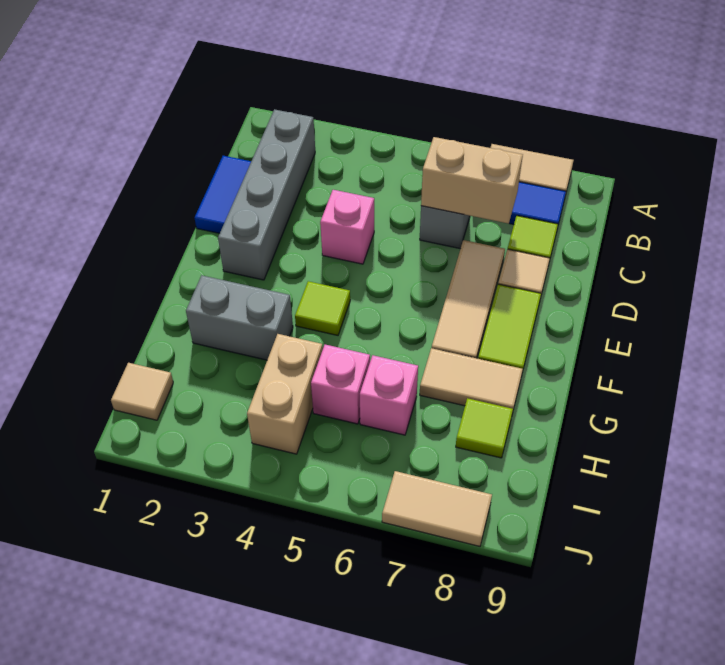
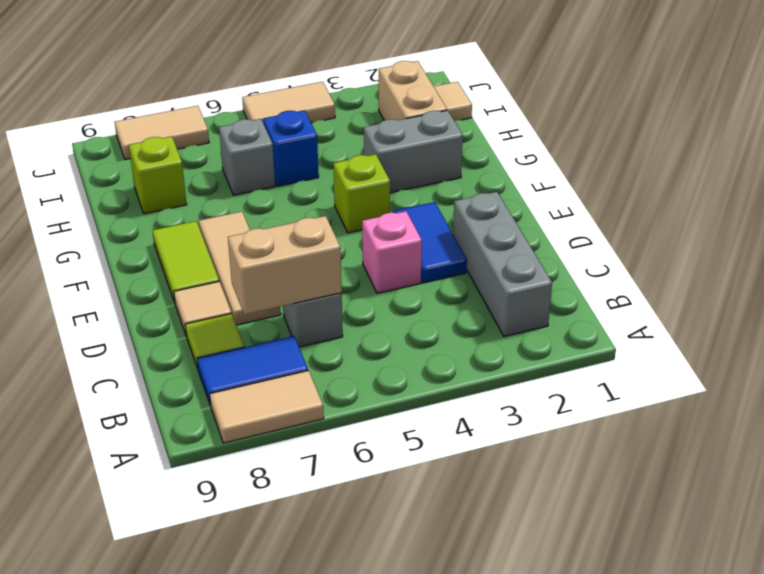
grey 1x4 brick [218,109,315,280] -> grey 1x3 brick [453,192,552,336]
blue 1x2 tile [195,156,251,233] -> blue 1x2 tile moved to [393,202,467,283]
lime 1x1 tile [295,281,350,335] -> lime 1x1 brick [333,154,390,233]
tan 1x2 tile [420,348,523,414] -> tan 1x2 tile moved to [242,82,335,124]
tan 1x2 brick [247,334,323,454] -> tan 1x2 brick moved to [378,61,447,120]
pink 1x1 brick [311,345,370,424] -> blue 1x1 brick [263,110,319,186]
pink 1x1 brick [360,355,418,435] -> grey 1x1 brick [219,119,275,195]
lime 1x1 tile [456,398,513,458] -> lime 1x1 brick [129,136,187,214]

